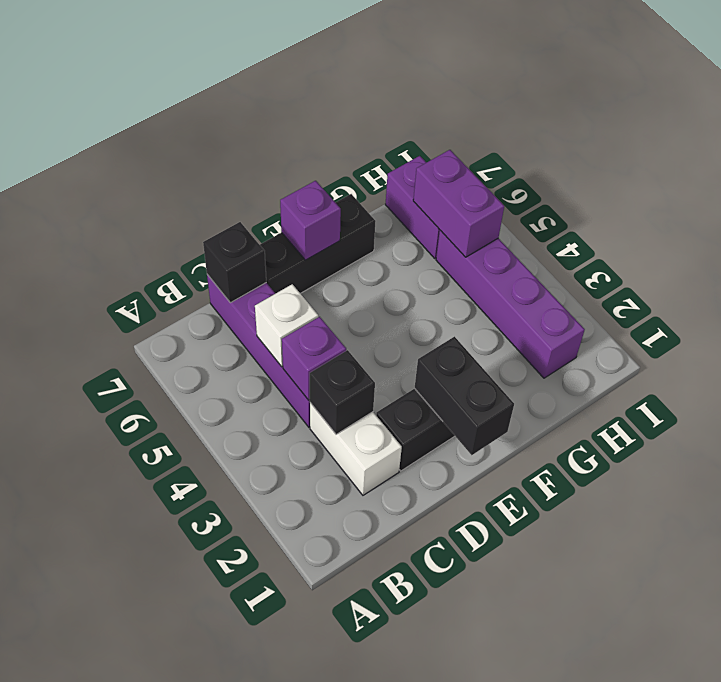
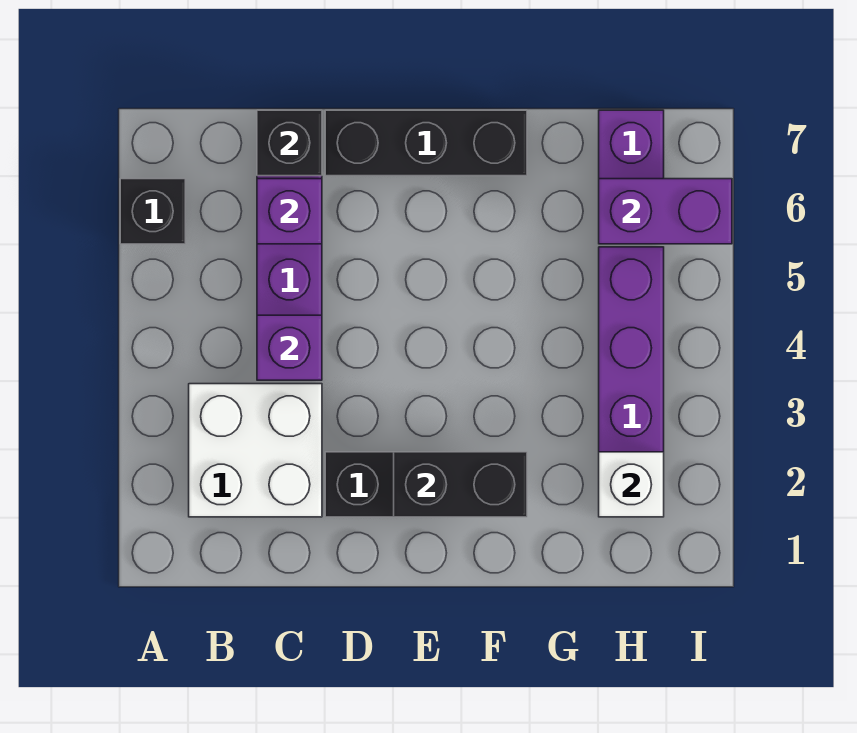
white 1x2 brick [310,403,402,495] -> white 2x2 brick [189,384,322,517]
black 1x1 brick [310,350,375,434] -> black 1x1 brick moved to [120,179,185,244]
white 1x1 brick [255,284,318,367] -> white 1x1 brick moved to [599,452,664,517]
black 1x2 brick [415,337,514,455] -> black 1x2 brick turned to [394,452,527,517]
purple 1x1 brick [280,181,341,260] -> purple 1x1 brick moved to [257,179,322,244]
purple 1x2 brick [413,150,504,257] -> purple 1x2 brick turned to [599,179,732,244]

